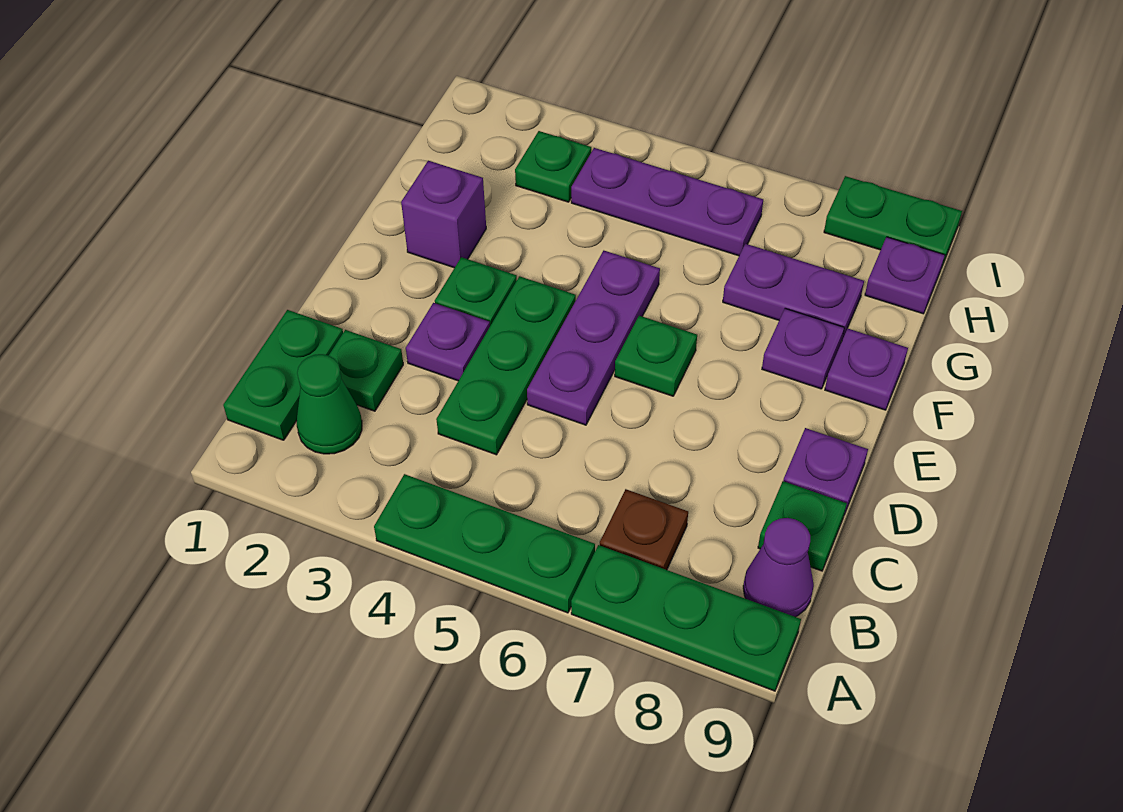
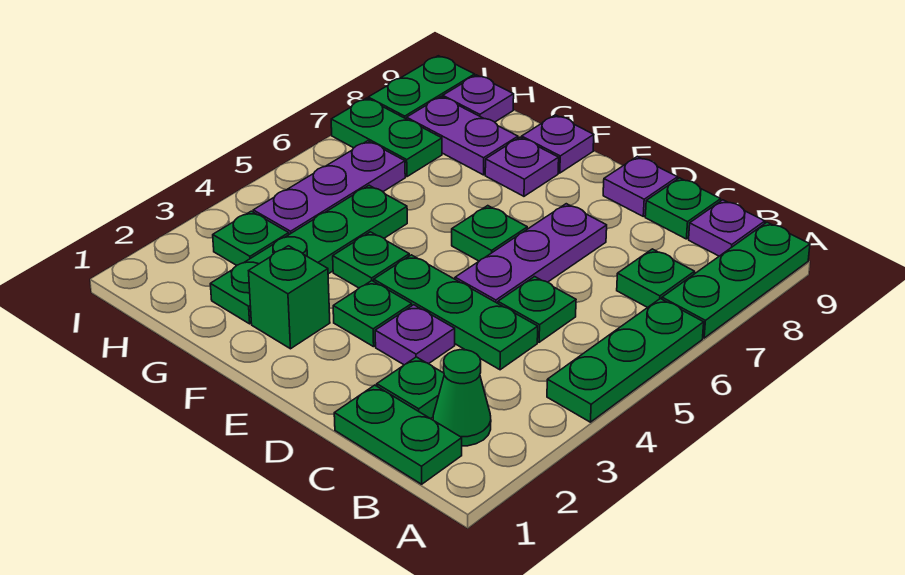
brown 1x1 plate [600,489,688,570] -> green 1x1 plate [617,249,695,307]
purple 1x1 cone [743,518,814,617] -> purple 1x1 plate [689,200,765,256]
none -> green 1x1 plate [498,277,576,342]
purple 1x3 plate [527,251,660,425] -> purple 1x3 plate turned to [455,204,607,303]
purple 1x1 brick [401,161,486,268] -> green 1x1 brick [249,246,330,349]
none -> green 1x1 plate [333,232,409,288]
none -> green 1x4 plate [210,185,407,324]
purple 1x2 plate [723,244,864,340] -> purple 1x2 plate turned to [407,97,518,175]
none -> green 1x2 plate [331,98,442,177]

